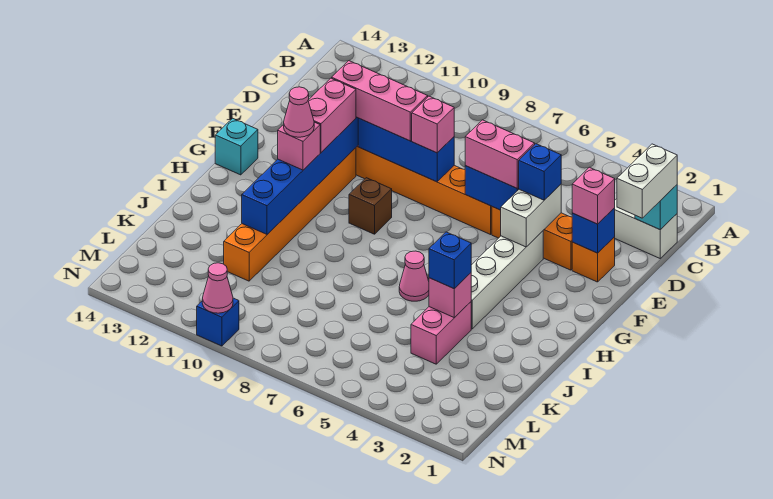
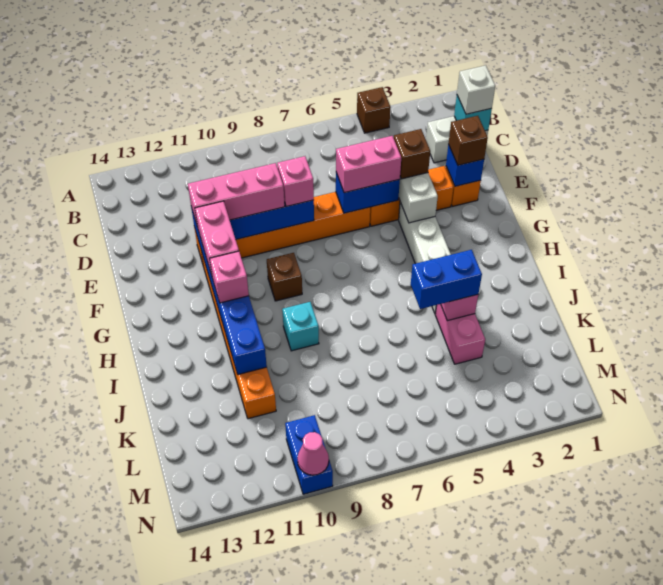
none -> brown 1x1 brick [357,87,391,133]
white 1x2 brick [617,144,677,218] -> white 1x1 brick [457,65,495,114]
pink 1x1 brick [572,167,615,224] -> brown 1x1 brick [449,116,488,165]
blue 1x1 brick [519,144,561,200] -> brown 1x1 brick [394,129,430,179]
cyan 1x1 brick [215,118,258,175] -> cyan 1x1 brick moved to [282,302,319,351]
pink 1x1 cone [284,87,314,137] -> none
pink 1x1 cone [399,251,429,301] -> none
blue 1x1 brick [429,232,471,289] -> blue 1x2 brick [411,250,482,309]
blue 1x1 brick [197,298,239,346] -> blue 1x2 brick [285,415,333,494]

